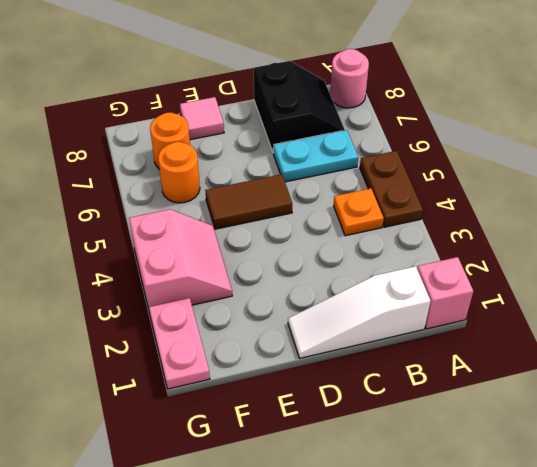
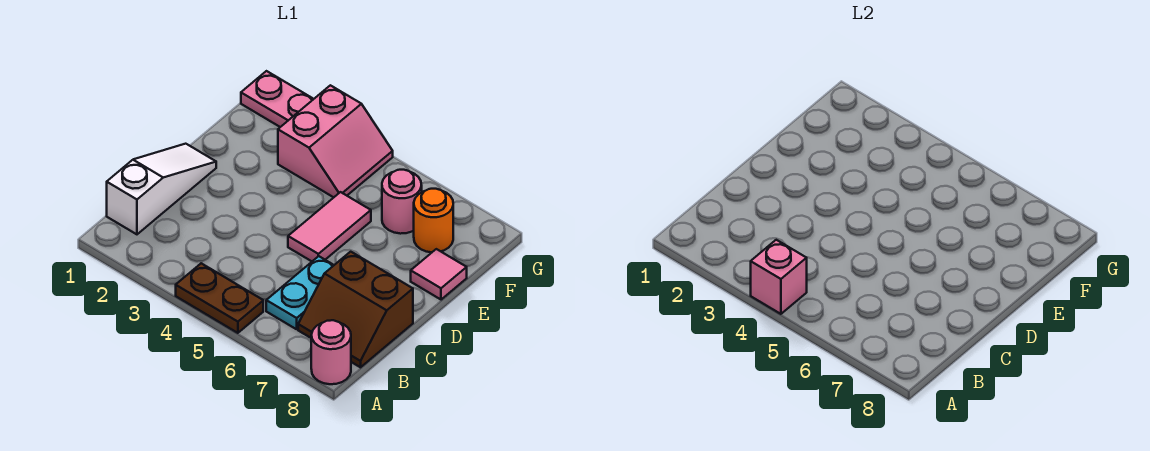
pink 1x1 brick [417,257,473,329] -> pink 1x1 brick moved to [751,240,807,314]
orange 1x1 plate [334,189,384,236] -> none
black 2x2 slope [254,61,345,152] -> brown 2x2 slope [298,252,413,367]
brown 1x2 tile [205,174,292,229] -> pink 1x2 tile [288,192,371,261]
pink 2x2 slope [129,209,232,309] -> pink 2x2 slope turned to [278,85,393,197]
orange 1x1 round brick [158,142,200,203] -> pink 1x1 round brick [382,170,422,234]

